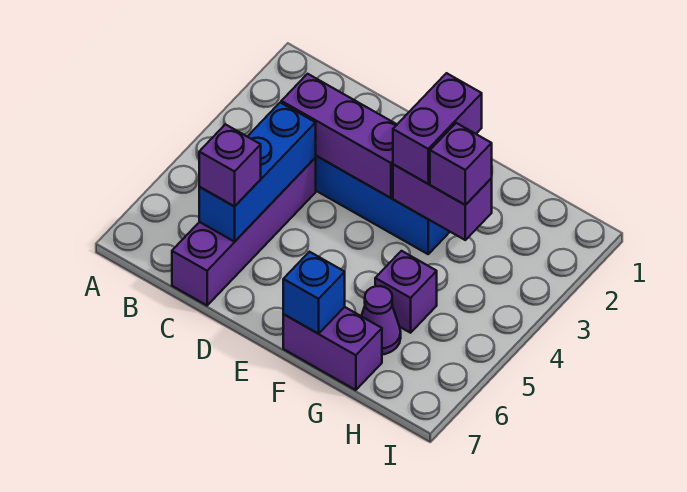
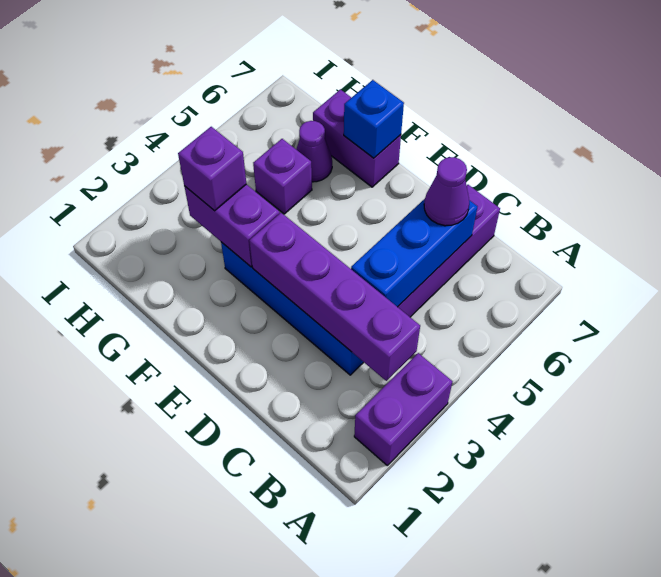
purple 1x3 brick [281,74,397,198] -> purple 1x4 brick [249,213,420,381]
purple 1x1 brick [199,124,261,206] -> purple 1x1 cone [424,157,469,226]
purple 1x2 brick [393,73,482,184] -> purple 1x2 brick moved to [354,353,452,465]

